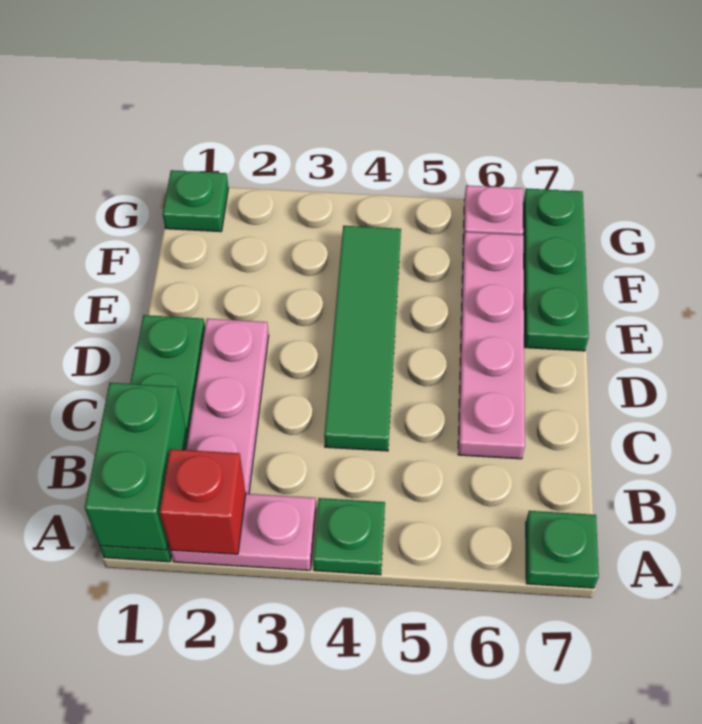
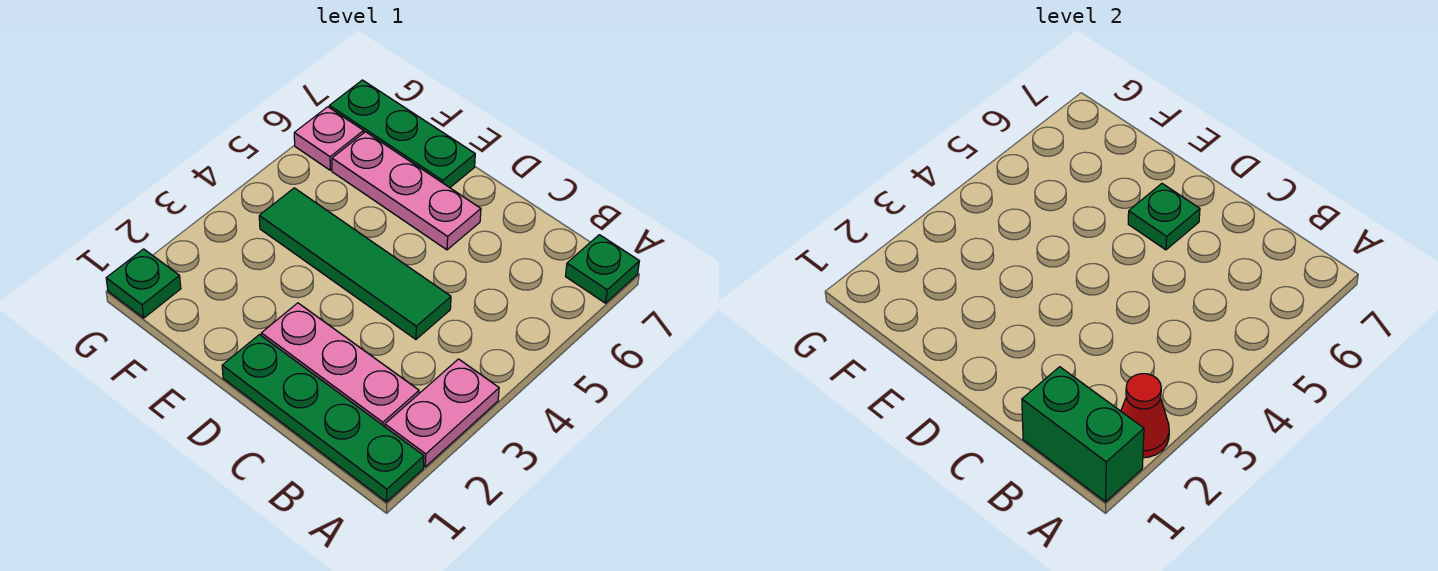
red 1x1 brick [160,449,246,554] -> red 1x1 cone [1121,374,1169,458]
green 1x1 plate [313,498,385,575] -> green 1x1 plate moved to [1128,184,1200,250]
pink 1x4 plate [458,232,525,459] -> pink 1x3 plate [332,132,481,250]

